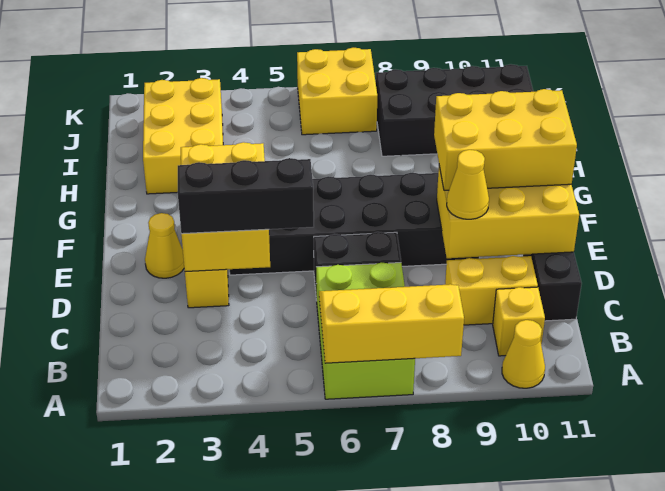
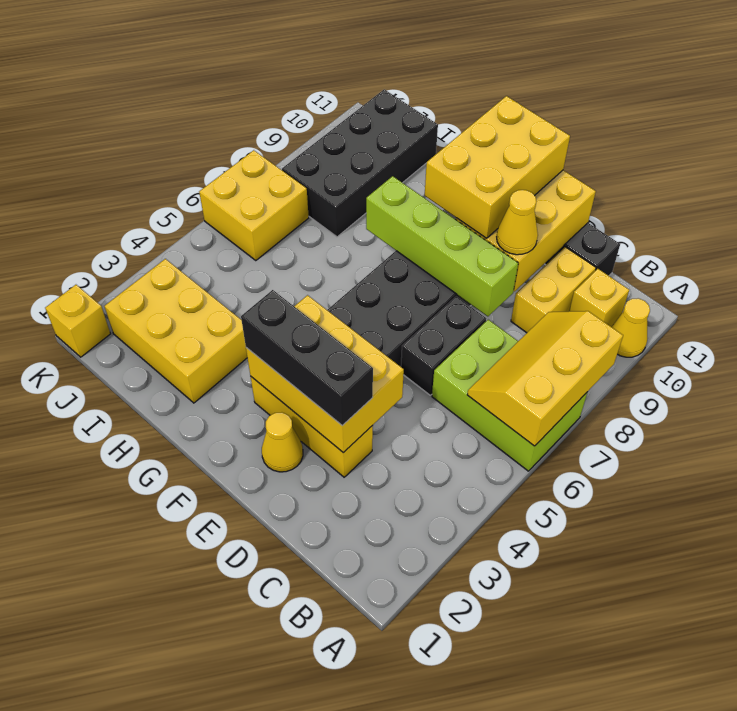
black 1x3 brick [178,158,314,234] -> black 1x3 brick turned to [241,290,373,426]
none -> lime 1x4 brick [366,176,518,316]
none -> yellow 1x1 brick [45,285,111,357]

